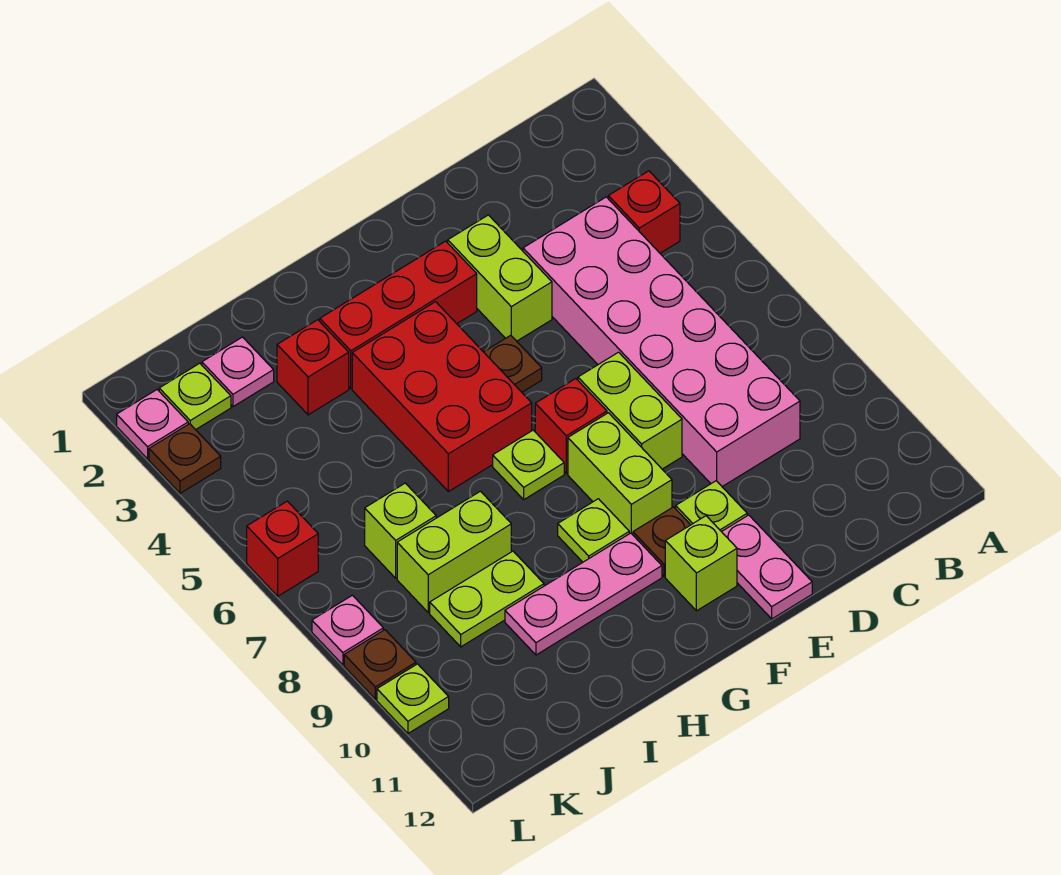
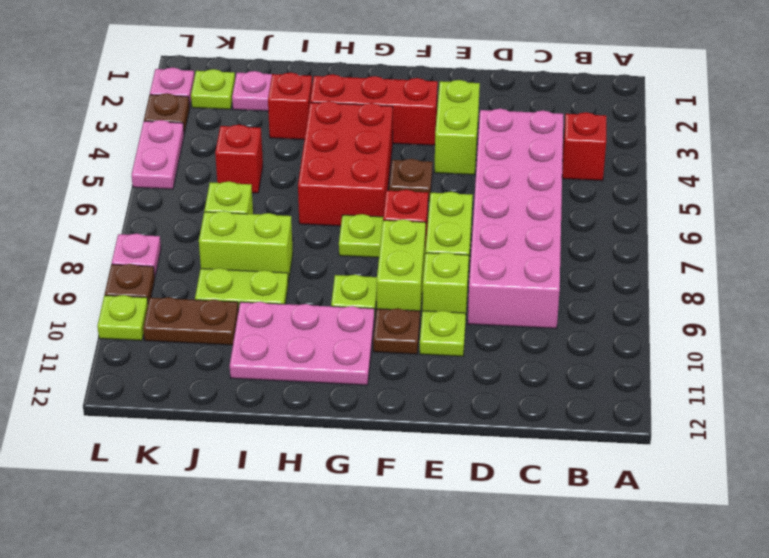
pink 1x2 plate [722,515,812,619] -> pink 1x2 plate moved to [132,120,184,189]
lime 1x1 brick [665,516,737,611] -> lime 1x1 brick moved to [422,252,469,313]
pink 1x3 plate [505,533,662,655] -> pink 2x3 plate [230,302,374,385]
none -> brown 1x2 plate [143,297,238,345]
red 1x1 brick [247,501,318,596] -> red 1x1 brick moved to [215,125,263,193]

